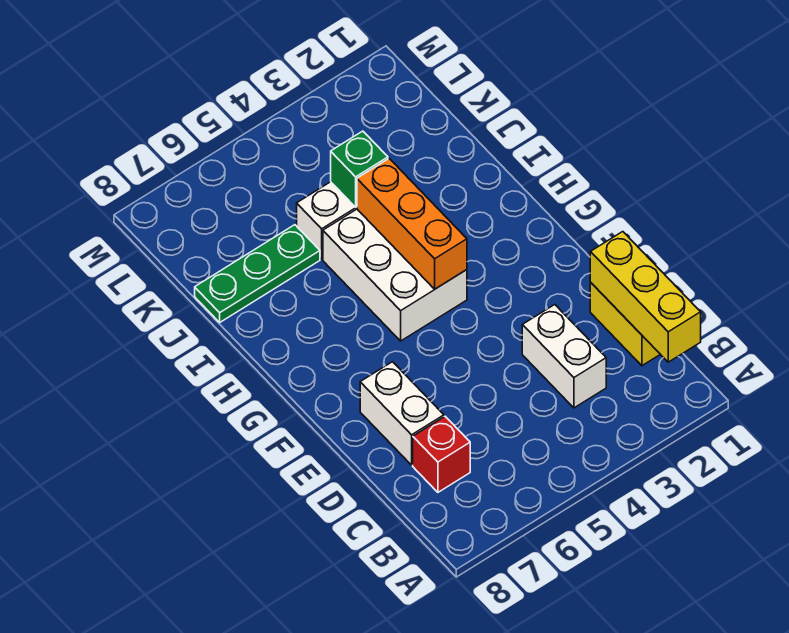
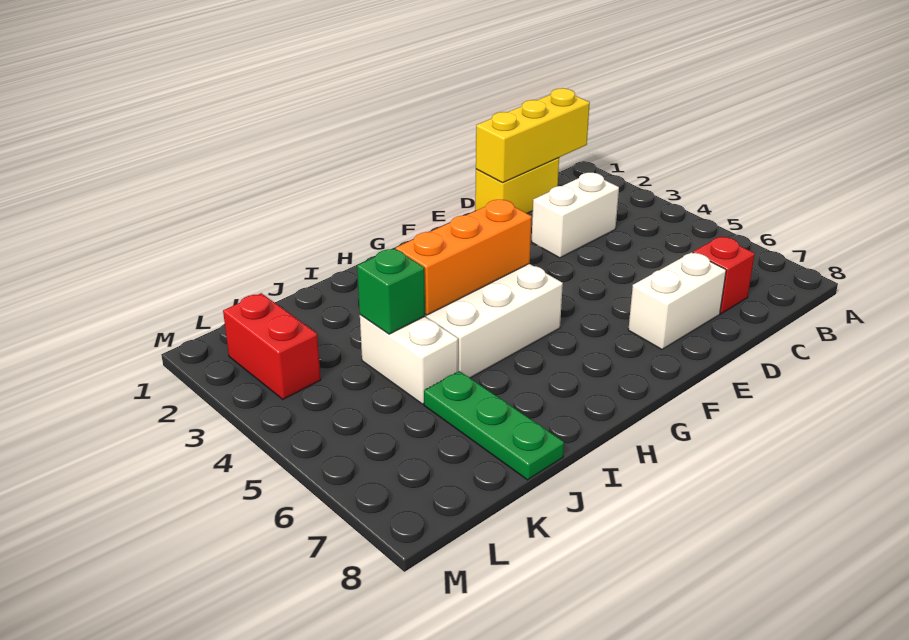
none -> red 1x2 brick [223,293,321,399]

